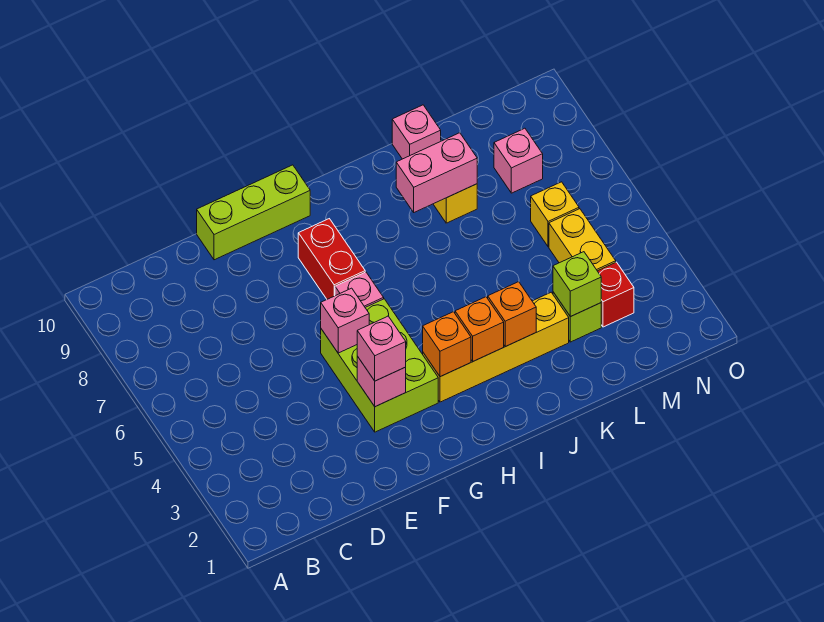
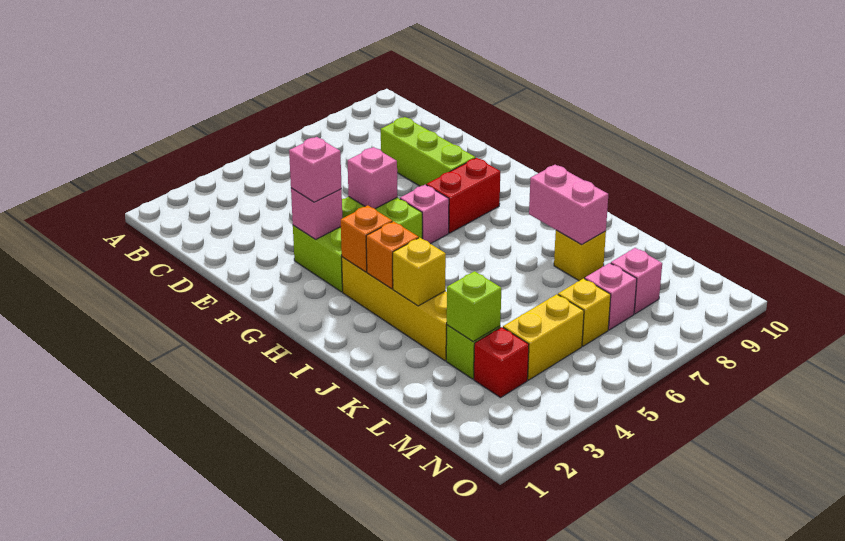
lime 1x3 brick [197,165,310,260] -> lime 1x3 brick moved to [381,117,475,186]
orange 1x1 brick [488,282,536,347] -> yellow 1x1 brick [393,238,446,306]
pink 1x1 brick [392,105,441,159] -> pink 1x1 brick moved to [585,263,637,330]

